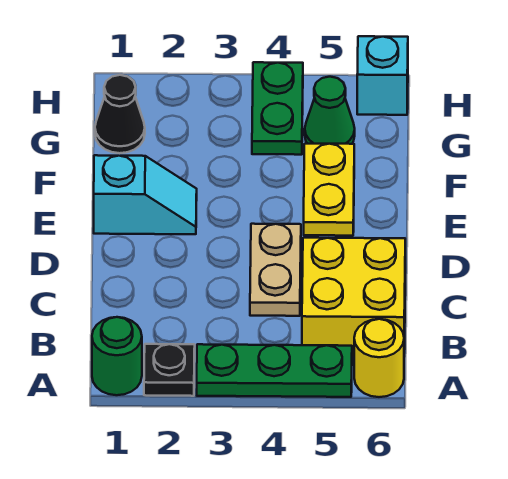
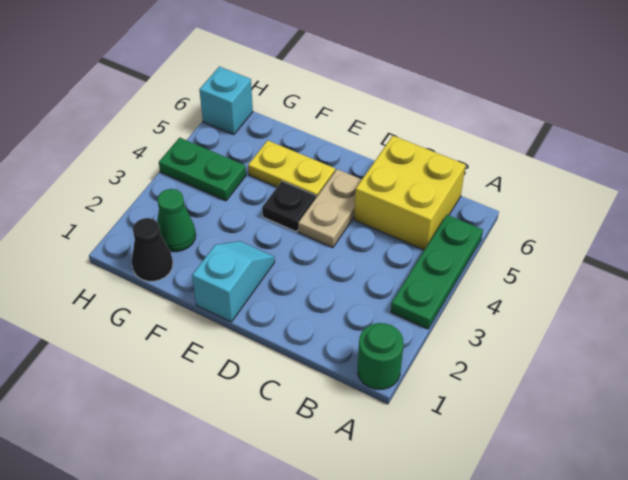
black 1x1 plate [144,344,195,396] -> black 1x1 plate moved to [262,181,316,232]
yellow 1x1 round brick [354,319,404,397] -> none
tan 1x2 plate [250,224,301,316] -> tan 1x2 plate turned to [298,169,362,248]
green 1x1 cone [305,77,355,144] -> green 1x1 cone moved to [157,189,196,252]

